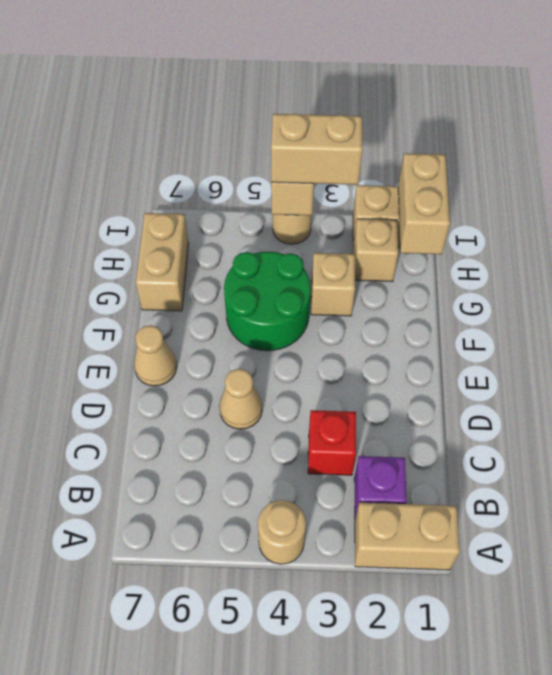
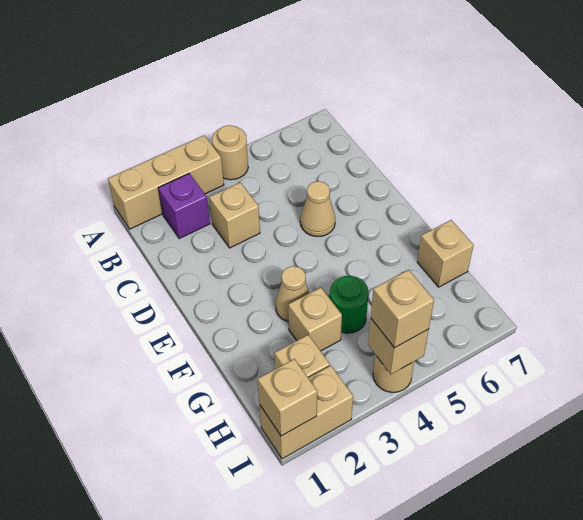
tan 1x2 brick [355,503,460,570] -> tan 1x3 brick [108,136,224,229]
red 1x1 brick [308,410,356,475] -> tan 1x1 brick [209,182,260,248]
tan 1x1 cone [134,325,177,386] -> tan 1x1 cone moved to [275,266,309,322]
green 2x2 round brick [224,252,311,351] -> green 1x1 round brick [330,276,369,333]
tan 1x2 brick [136,213,189,311] -> tan 1x1 brick [417,220,474,287]
tan 1x2 brick [398,153,450,254] -> tan 1x1 brick [258,359,317,436]
tan 1x2 brick [271,114,362,185] -> tan 1x1 brick [371,270,434,348]

